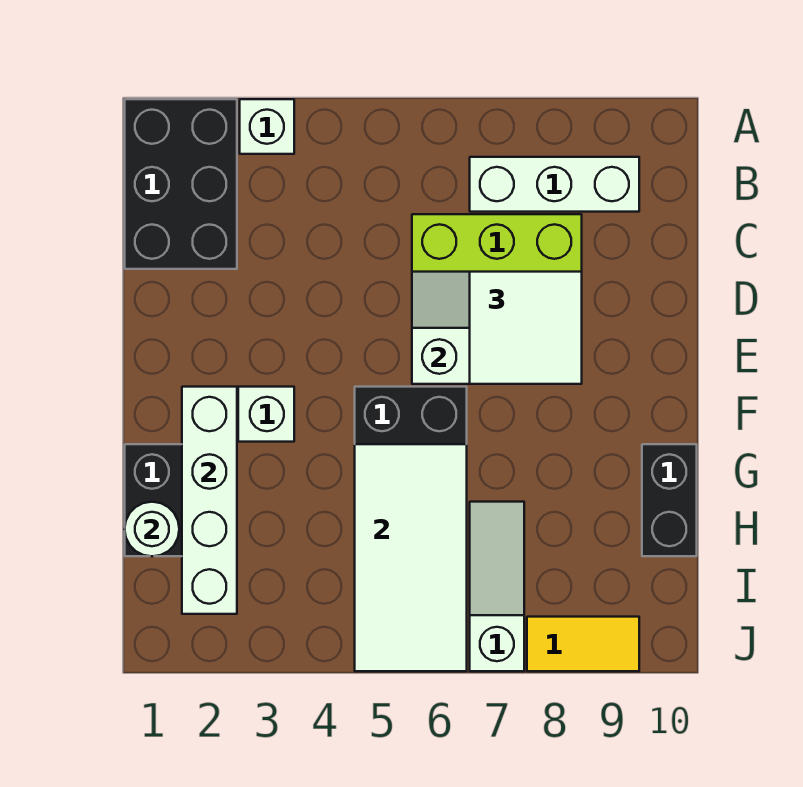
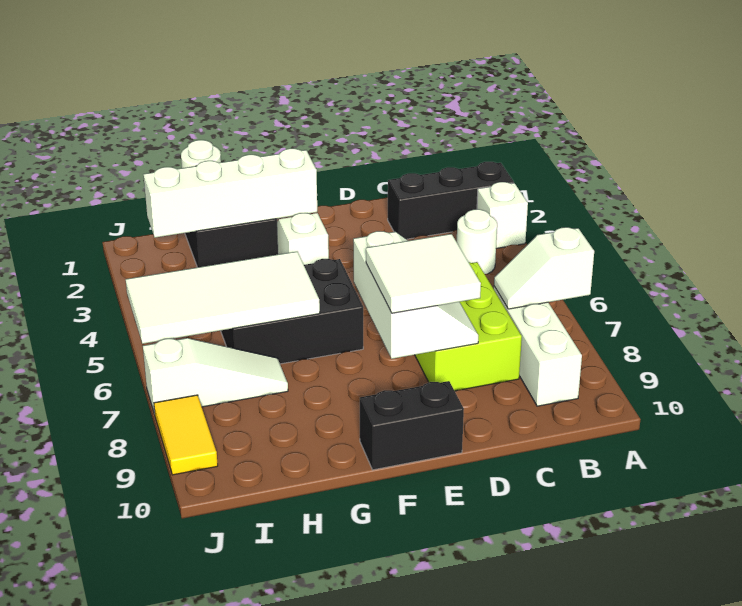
black 2x3 brick [125,99,237,269] -> black 1x3 brick [388,162,514,239]
none -> white 1x2 slope [494,227,594,309]
none -> white 1x1 round brick [456,209,497,274]
black 1x2 brick [642,444,697,556] -> black 1x2 brick moved to [360,381,464,470]

